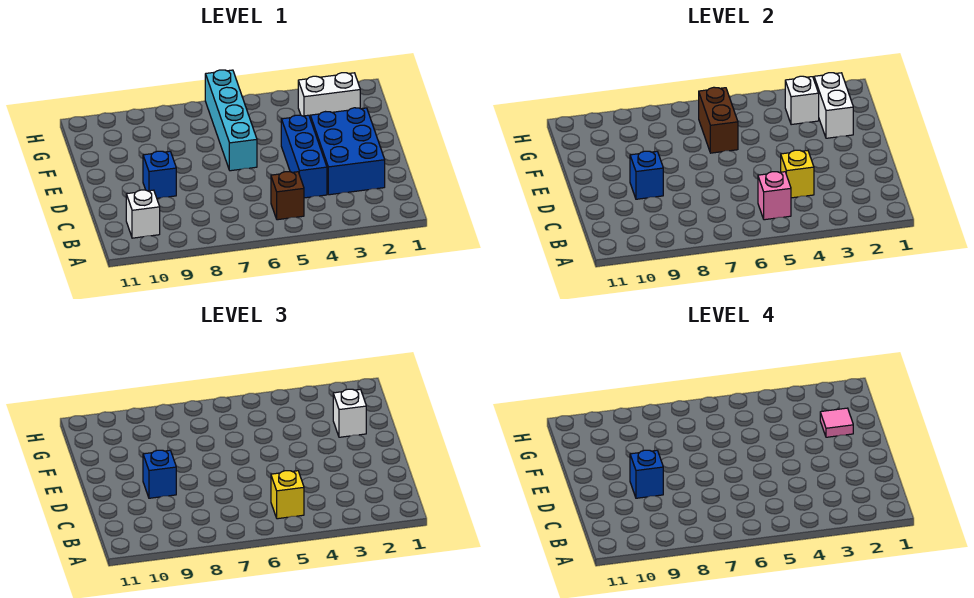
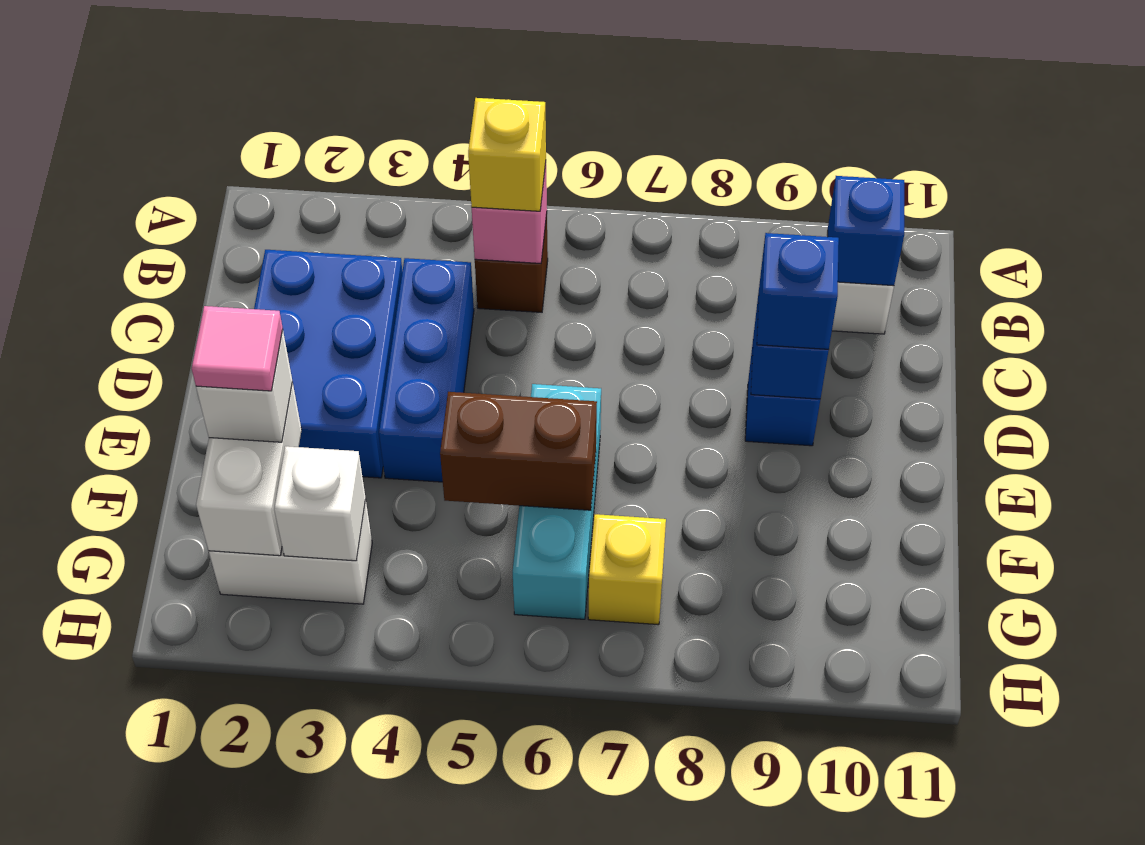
yellow 1x1 brick [781,150,814,198] -> yellow 1x1 brick moved to [588,514,666,625]
blue 1x1 brick [630,450,663,498] -> blue 1x1 brick moved to [828,176,904,286]
cyan 1x4 brick [205,70,257,171] -> cyan 1x3 brick [513,384,601,619]
brown 1x2 brick [699,87,738,153] -> brown 1x2 brick turned to [440,392,597,510]

